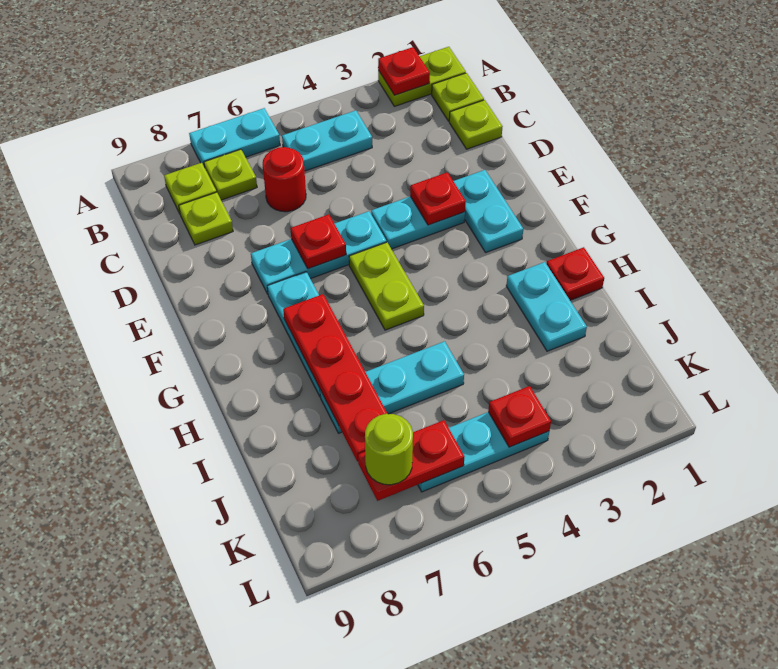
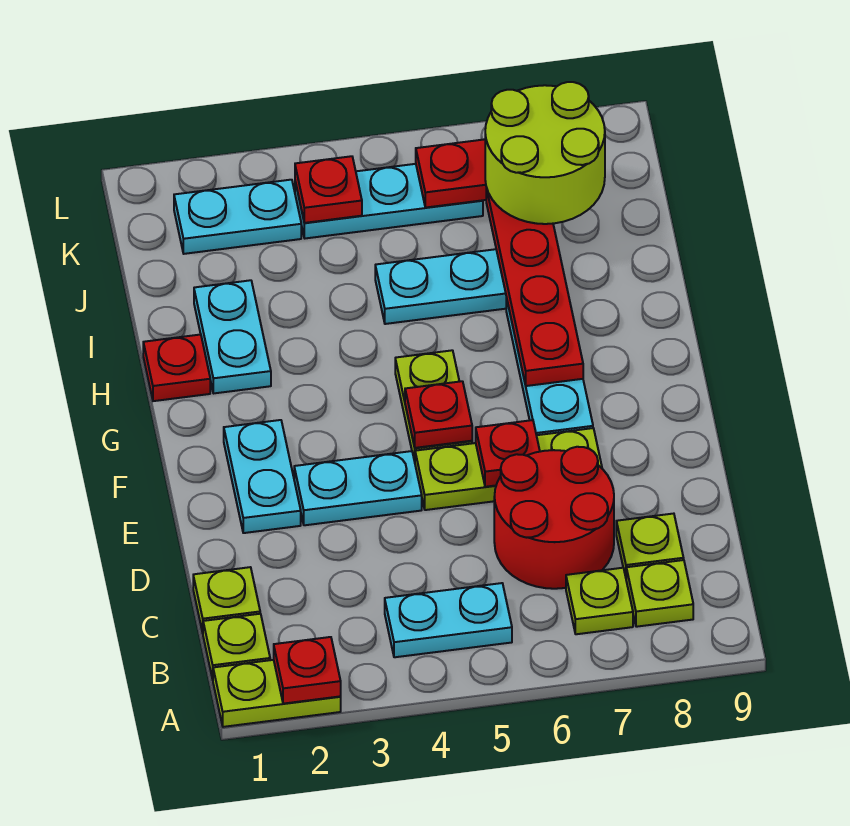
cyan 1x2 plate [189,108,280,167] -> cyan 1x2 plate moved to [174,180,301,254]
red 1x1 round brick [263,147,306,212] -> red 2x2 round brick [494,447,614,589]
red 1x1 plate [410,172,466,225] -> red 1x1 plate moved to [405,381,472,448]
cyan 1x3 plate [251,211,386,294] -> lime 1x3 plate [415,428,602,510]
lime 1x1 round brick [365,414,413,485] -> lime 2x2 round brick [485,82,605,224]

